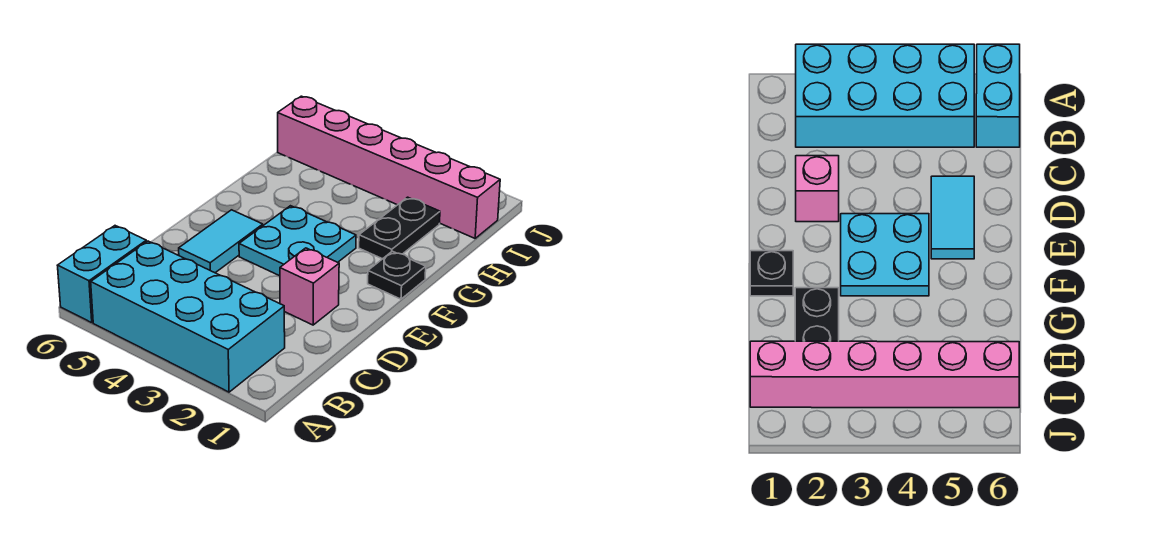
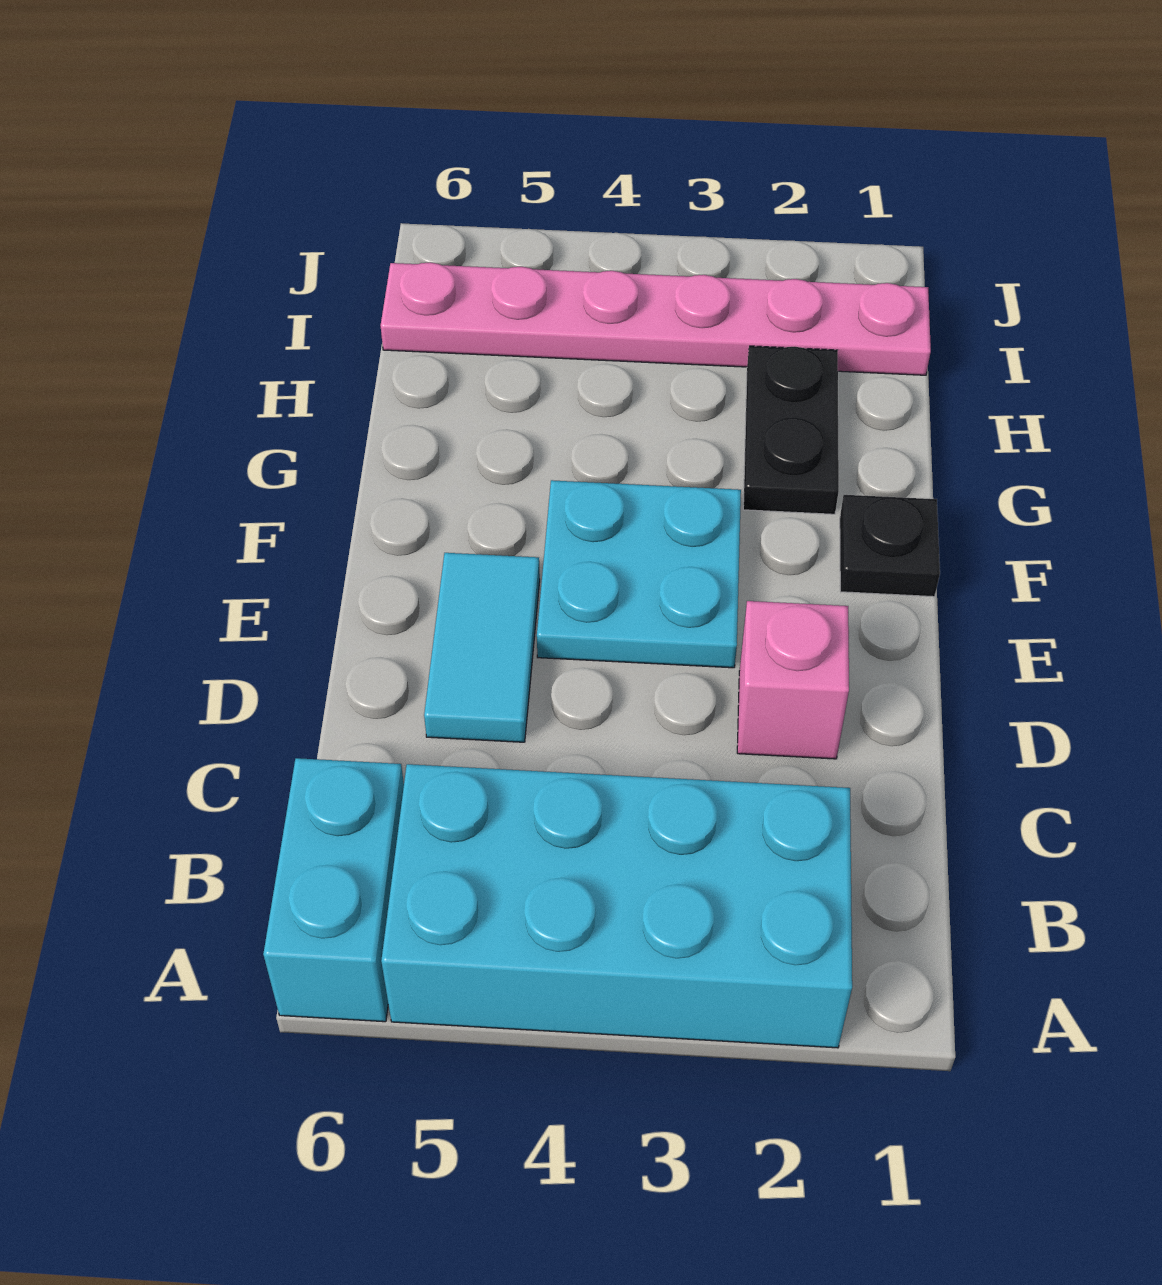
pink 1x6 brick [278,96,500,238] -> pink 1x6 plate [381,262,931,375]

